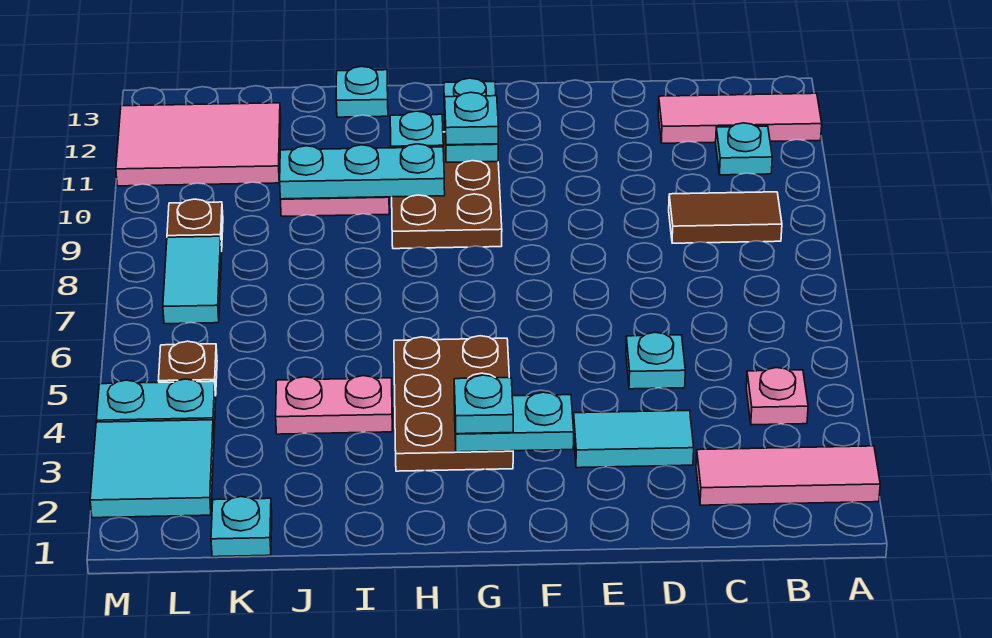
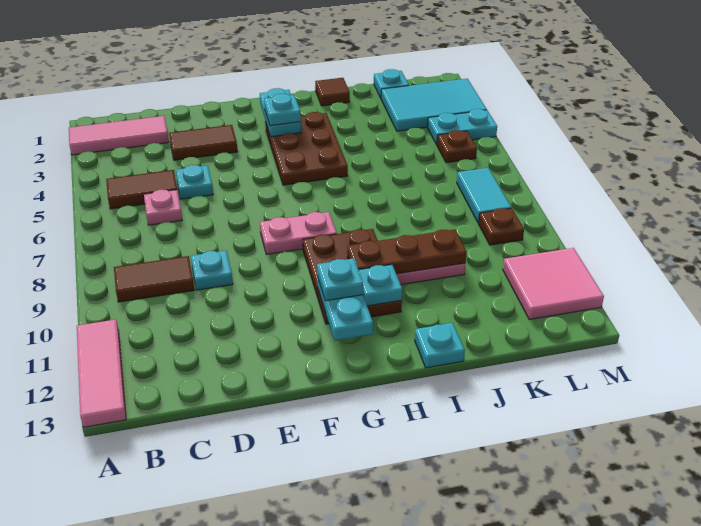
pink 1x3 tile [658,93,822,143] -> pink 1x3 tile turned to [77,319,126,427]
pink 1x1 plate [746,368,808,425] -> pink 1x1 plate moved to [144,190,182,225]
none -> brown 1x2 tile [106,170,177,209]
cyan 1x1 plate [716,123,772,175] -> cyan 1x1 plate moved to [191,251,233,290]
cyan 1x2 tile [573,410,694,468] -> brown 1x2 tile [169,125,237,160]
cyan 1x2 plate [454,392,574,452] -> cyan 1x2 plate turned to [260,88,301,137]
cyan 1x3 plate [280,144,445,199] -> brown 1x3 plate [347,229,467,274]
none -> brown 1x1 tile [315,78,350,106]
pink 1x2 plate [276,376,392,434] -> pink 1x2 plate moved to [260,212,337,254]
pink 2x3 tile [116,103,281,186] -> pink 2x2 tile [503,248,604,320]
cyan 2x2 tile [90,420,214,518] -> cyan 2x3 tile [381,79,487,131]

